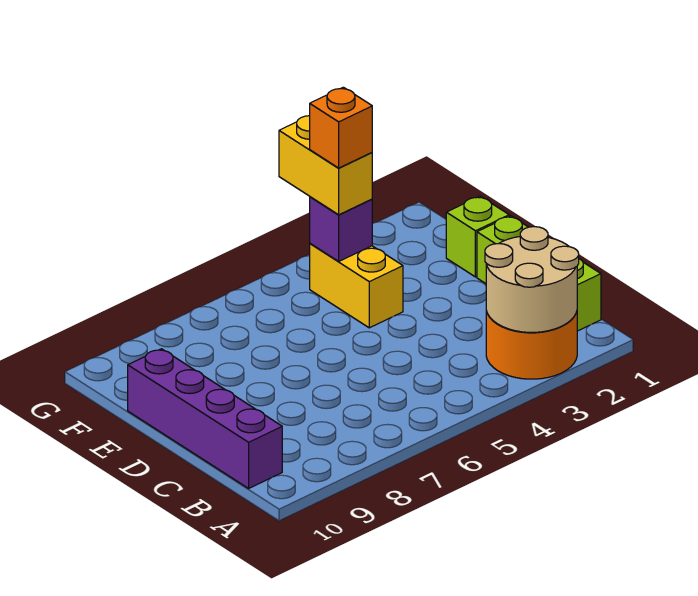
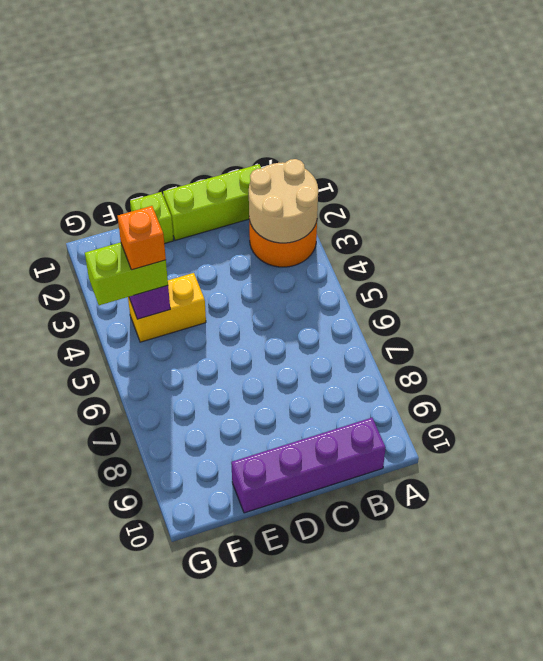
yellow 1x2 brick [279,116,372,215] -> lime 1x2 brick [85,242,168,305]

